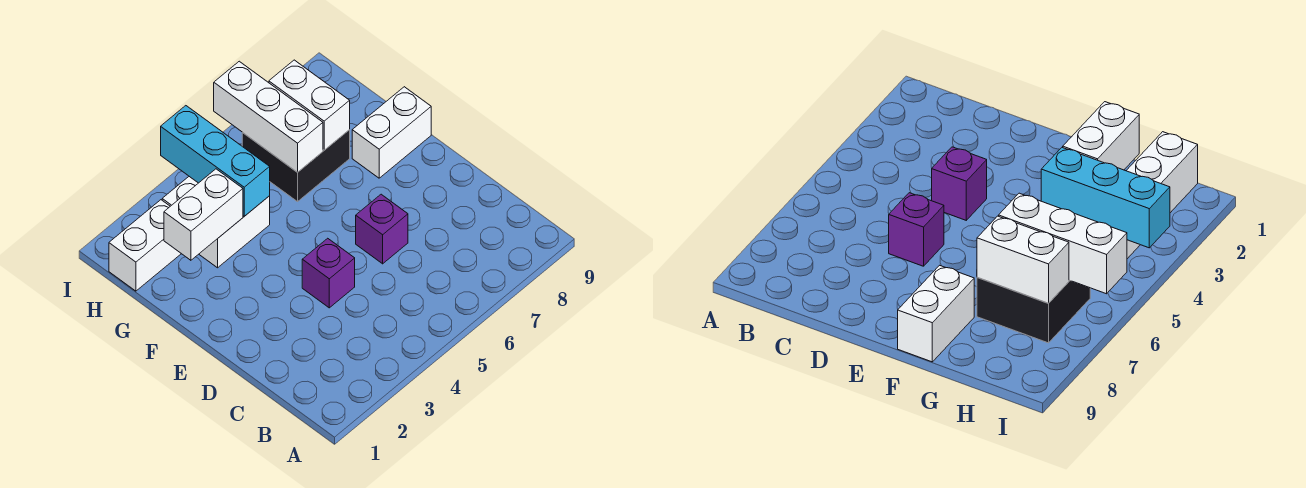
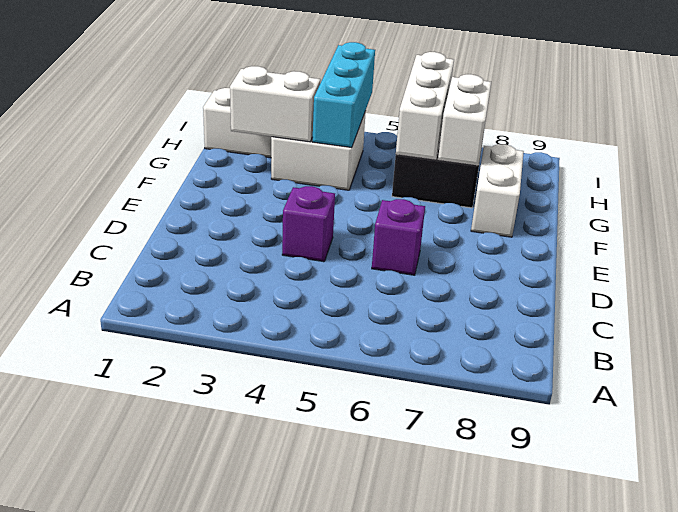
white 1x2 brick [352,87,431,178] -> white 1x2 brick turned to [471,144,524,237]

